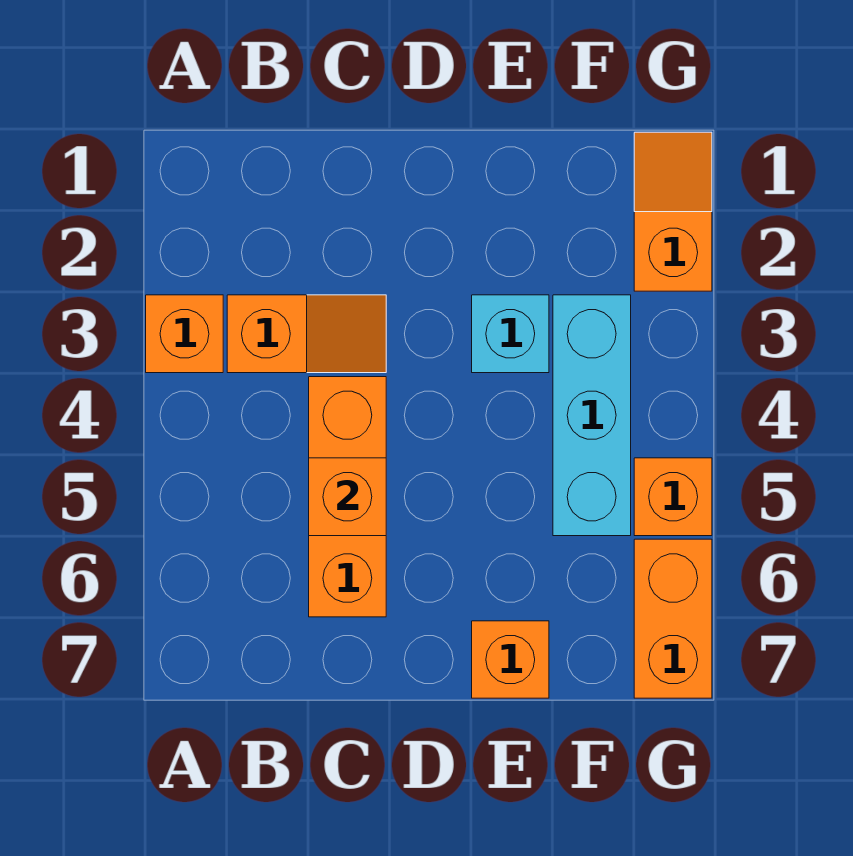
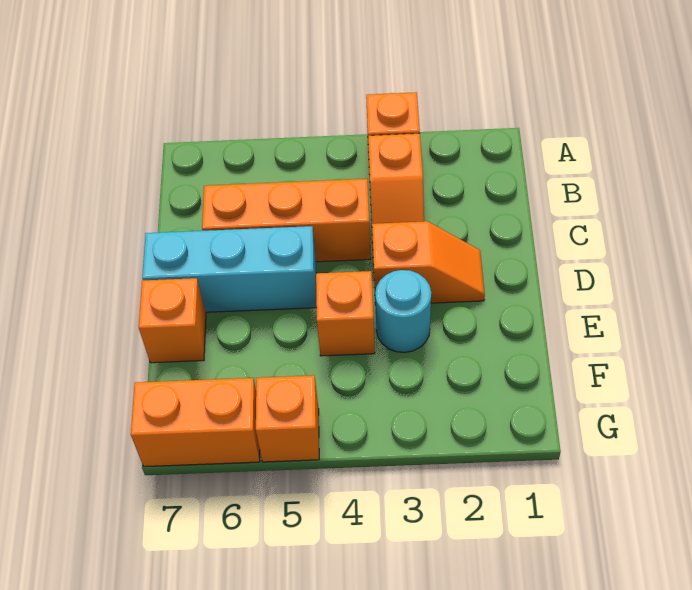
orange 1x1 brick [309,458,386,536] -> orange 1x1 brick moved to [316,271,375,356]
cyan 1x1 brick [472,295,549,373] -> cyan 1x1 round brick [375,270,431,353]
cyan 1x3 brick [553,295,631,536] -> cyan 1x3 brick moved to [142,226,317,312]
orange 1x2 slope [634,132,712,291] -> orange 1x2 slope moved to [372,221,485,305]

